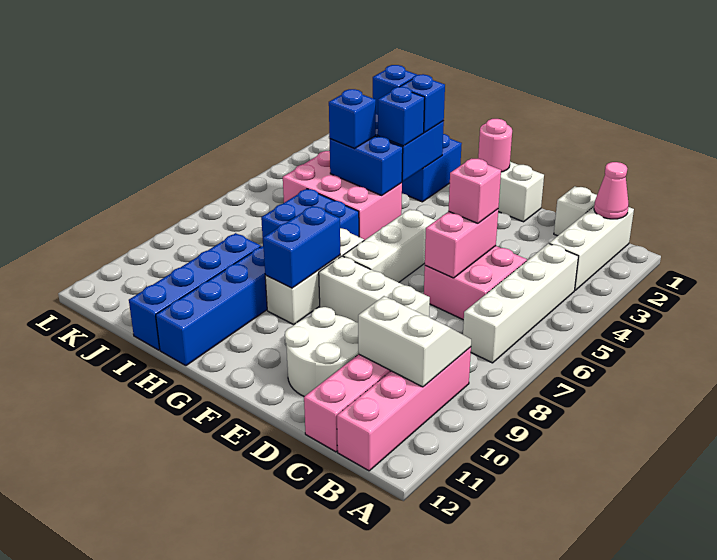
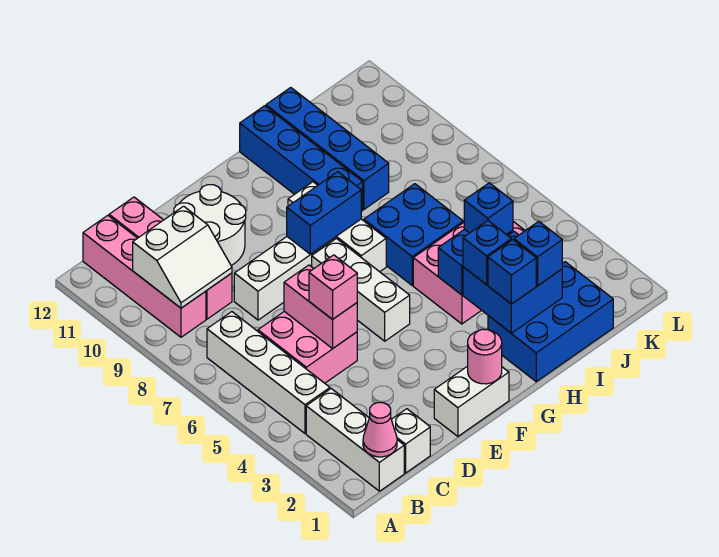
blue 1x2 brick [263,206,340,288] -> blue 1x2 brick turned to [287,172,361,254]

